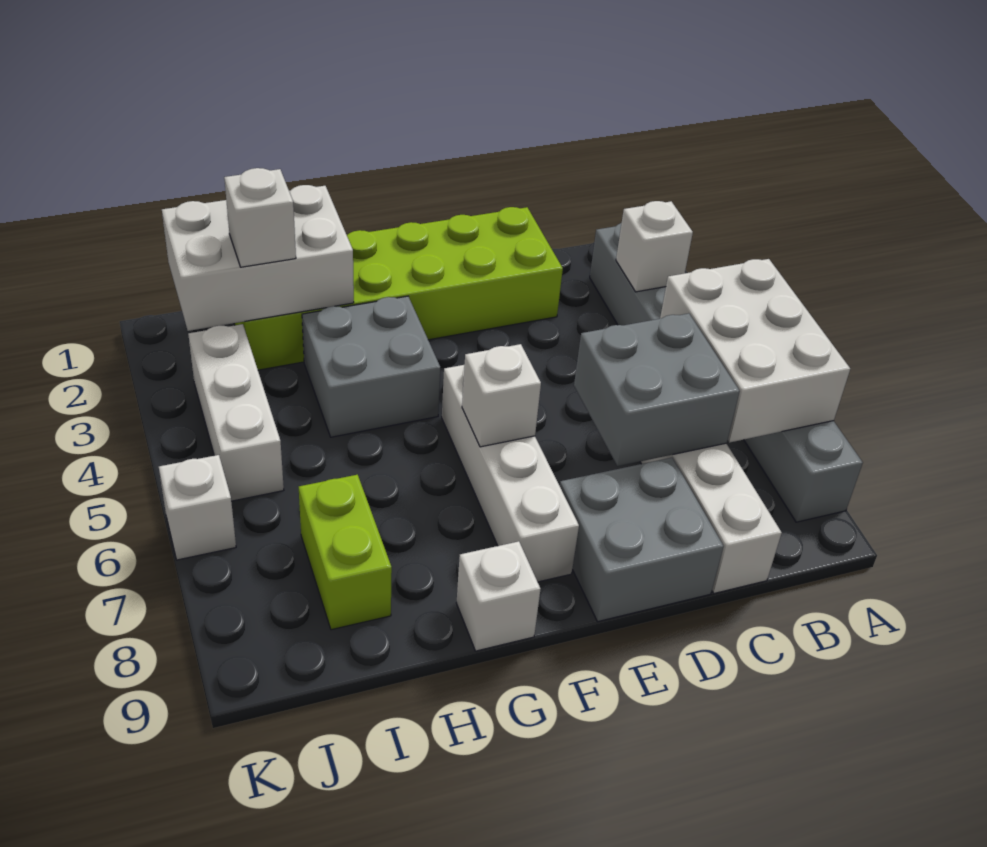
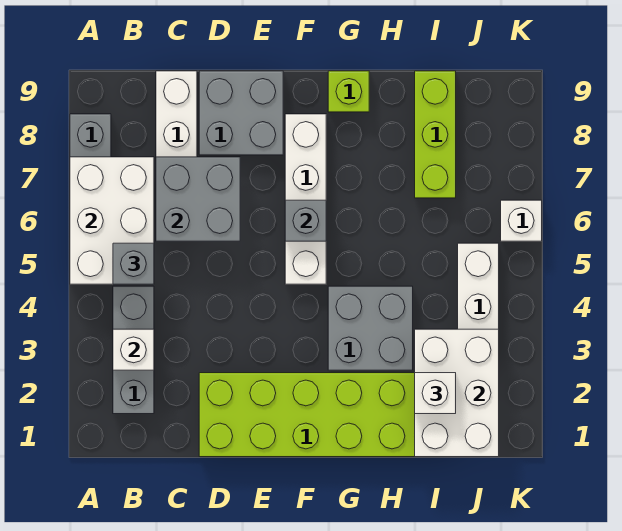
none -> grey 1x1 brick [113,243,154,284]
white 1x1 brick [462,344,541,447] -> grey 1x1 brick [285,200,326,241]
white 1x1 brick [457,541,541,651] -> lime 1x1 brick [328,71,369,112]
white 2x3 brick [162,185,354,331] -> white 2x3 brick turned to [415,329,499,457]
lime 1x2 brick [299,475,392,630] -> lime 1x3 brick [415,71,456,198]

